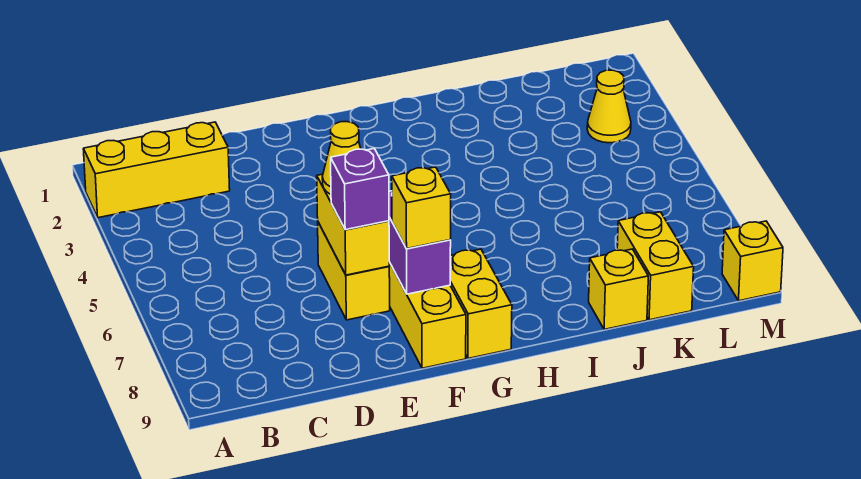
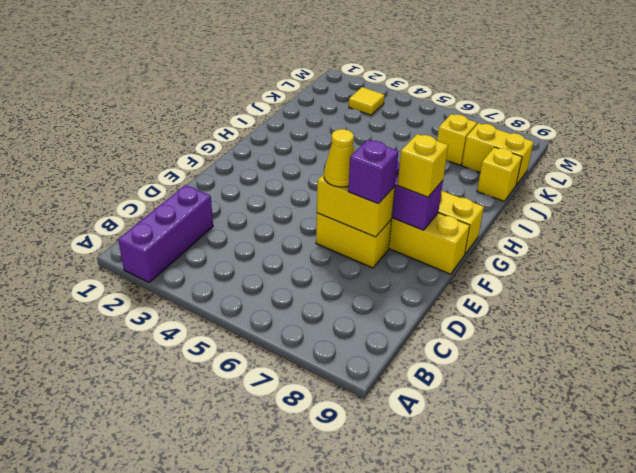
yellow 1x3 brick [83,122,230,218] -> purple 1x3 brick [118,185,213,282]
yellow 1x1 cone [587,70,631,143] -> yellow 1x1 tile [349,87,385,115]
yellow 1x1 brick [722,221,783,301] -> yellow 1x1 brick moved to [437,114,477,165]

